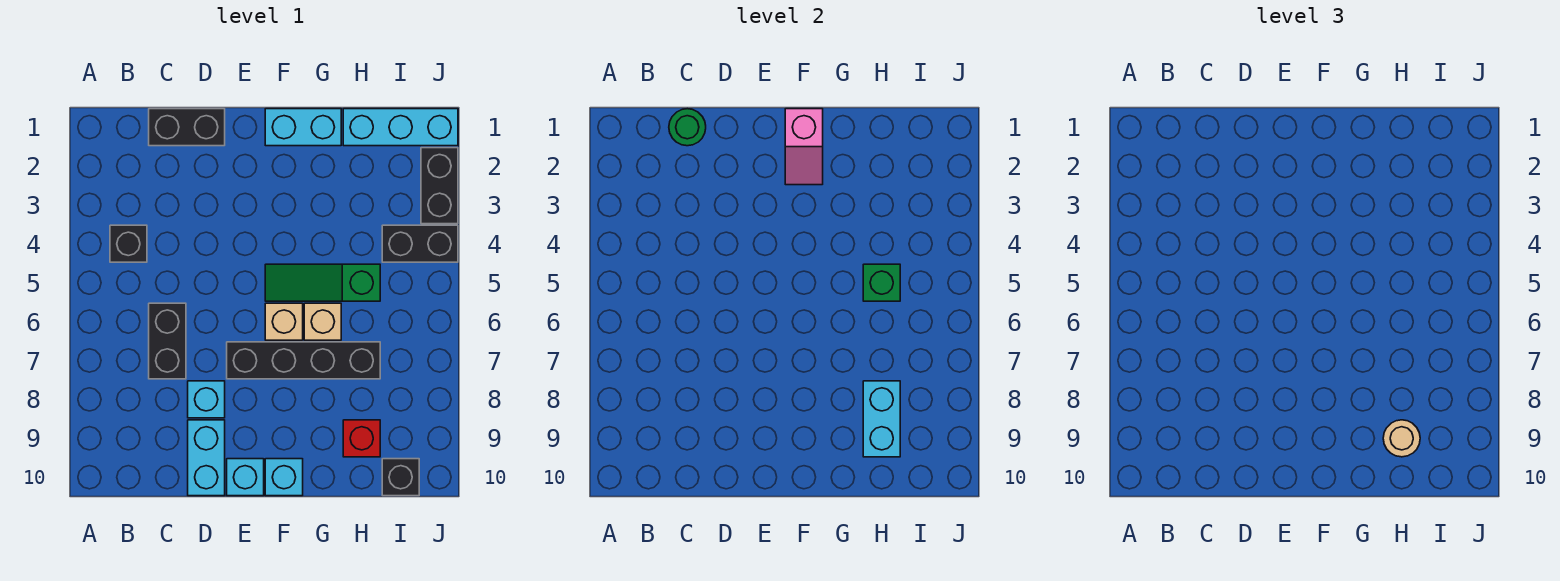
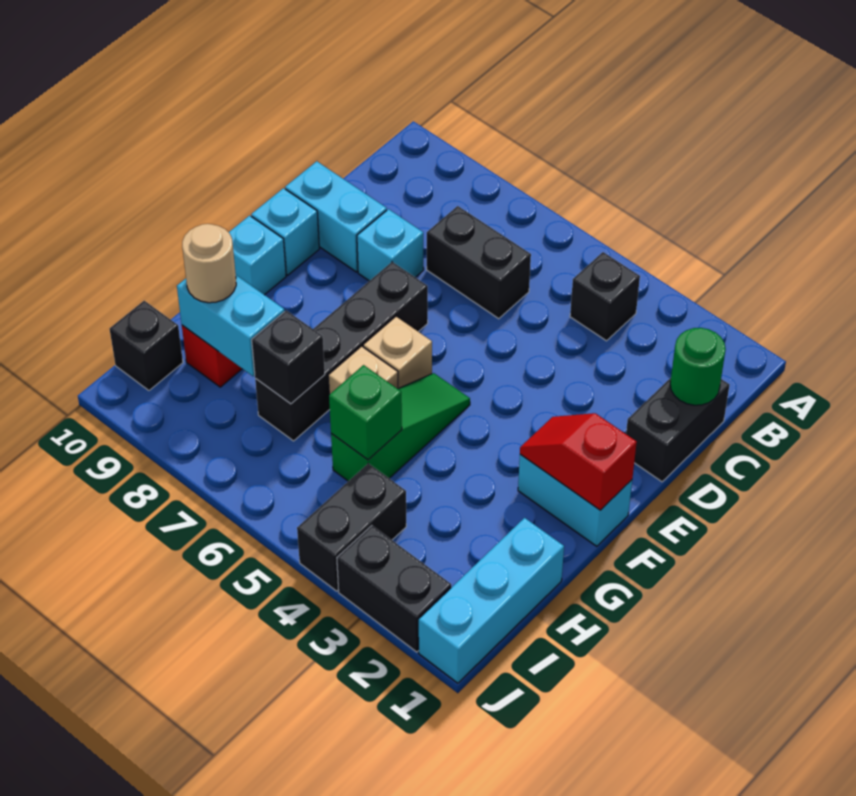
cyan 1x2 brick [265,109,341,146] -> cyan 1x2 brick turned to [518,455,632,546]
pink 1x2 slope [785,109,823,185] -> red 1x2 slope [520,413,637,510]
none -> black 1x1 brick [252,310,325,404]

